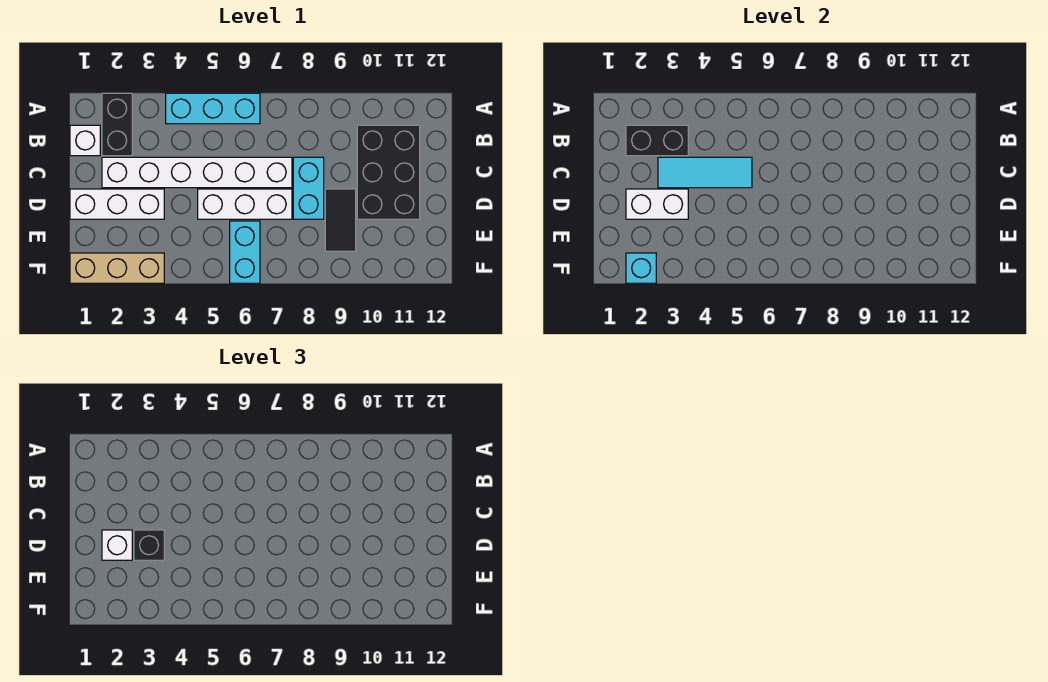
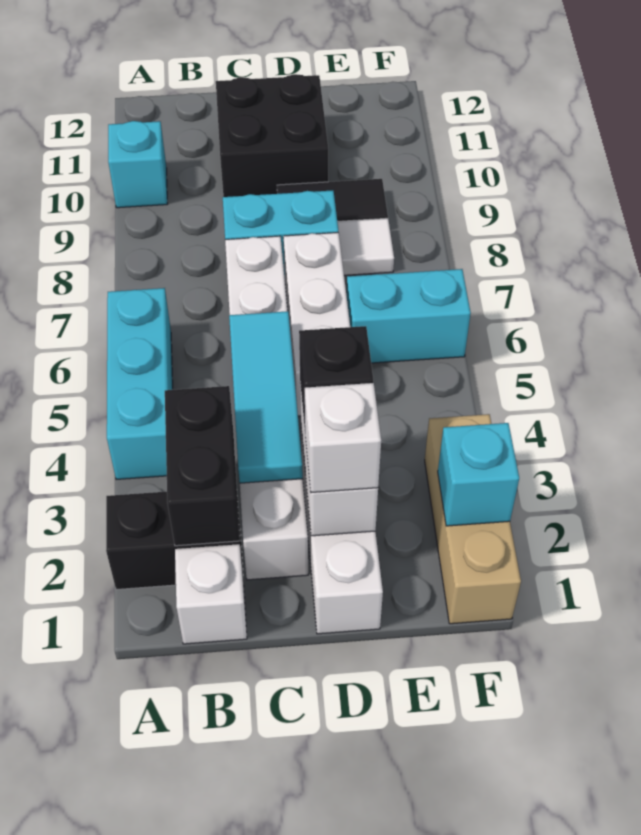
none -> cyan 1x1 brick [108,121,167,208]
black 2x3 brick [357,125,420,219] -> black 2x2 brick [216,74,328,197]
none -> white 1x1 tile [337,218,394,275]

